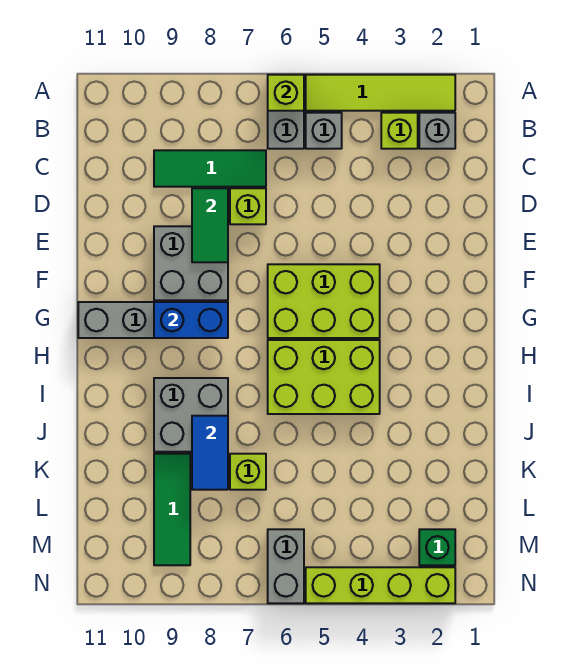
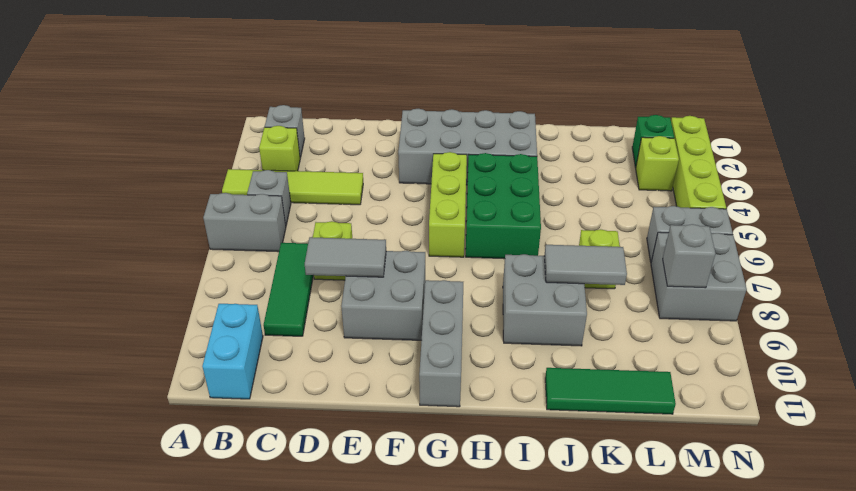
lime 1x4 tile [306,75,455,111] -> lime 1x4 tile turned to [222,169,363,205]
lime 1x1 brick [268,75,304,111] -> lime 1x1 brick moved to [636,136,679,191]
none -> cyan 1x2 brick [202,304,263,399]
green 1x2 tile [192,188,228,262] -> grey 1x2 tile [305,237,386,277]
none -> grey 2x4 brick [398,109,537,185]
lime 2x3 brick [268,264,380,338] -> lime 1x3 brick [429,152,467,257]
blue 1x2 brick [154,302,228,338] -> none
lime 2x3 brick [268,340,380,414] -> green 2x3 brick [466,153,541,259]
blue 1x2 tile [192,416,228,490] -> grey 1x2 tile [544,245,627,285]
green 1x3 tile [154,454,190,565] -> green 1x3 tile moved to [545,368,676,414]
none -> grey 2x2 brick [651,232,747,321]
none -> grey 1x1 brick [663,224,715,288]

